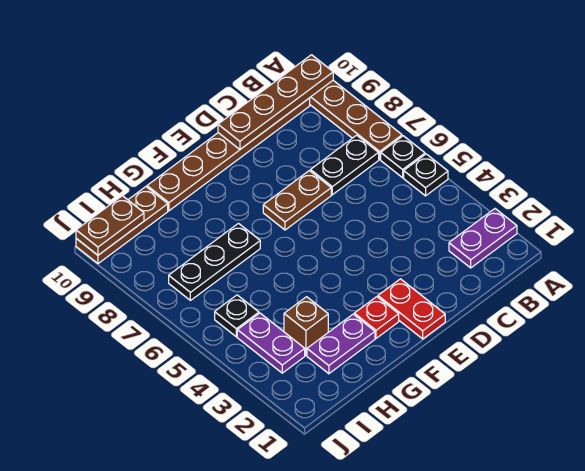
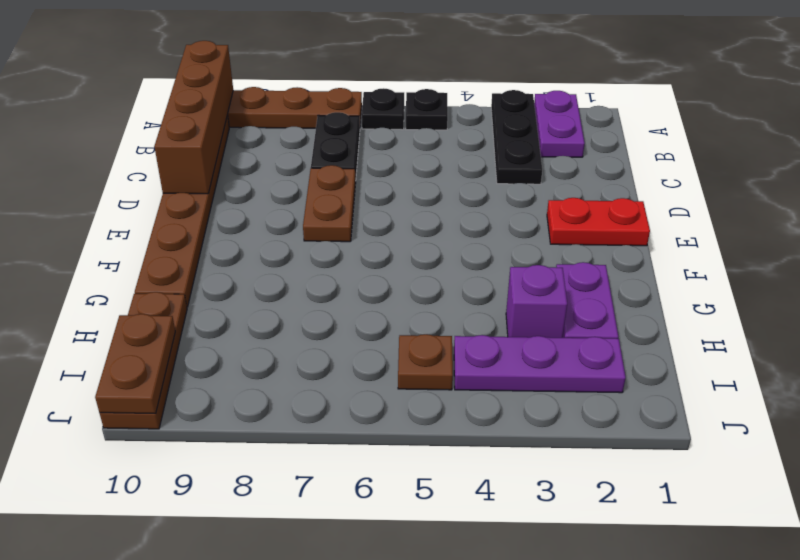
brown 1x4 plate [218,55,333,149] -> brown 1x4 brick [154,41,233,194]
red 1x1 plate [354,297,399,338] -> none
black 1x3 plate [169,223,260,300] -> black 1x3 plate moved to [491,90,542,184]
brown 1x1 brick [284,297,328,355] -> purple 1x1 brick [506,265,567,338]
purple 1x2 plate [237,313,305,373] -> purple 1x3 plate [454,335,626,393]
black 1x1 plate [215,295,259,337] -> brown 1x1 plate [398,334,453,390]

